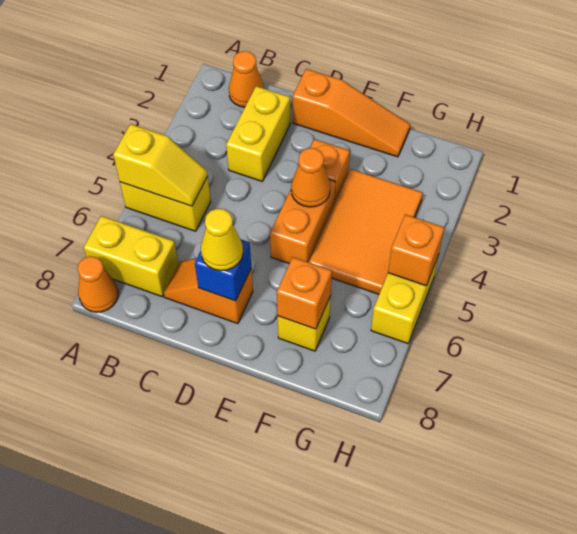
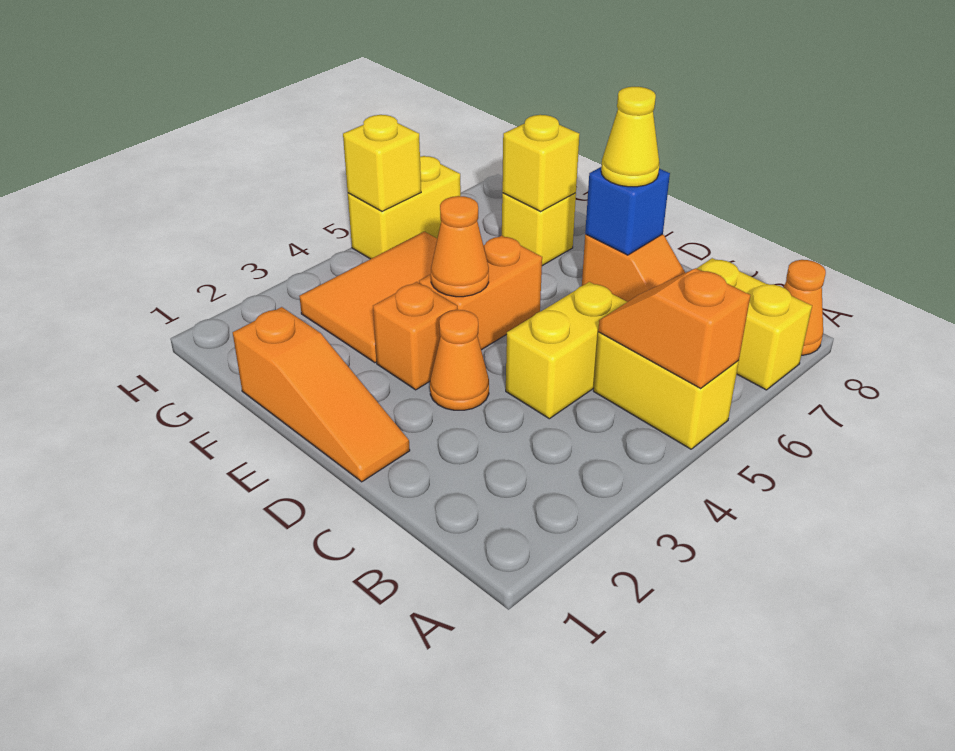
yellow 1x2 slope [113,124,208,206] -> orange 1x2 slope [598,268,750,388]
orange 1x1 cone [229,51,264,107] -> orange 1x1 cone moved to [430,310,489,410]
yellow 1x2 brick [226,86,290,181] -> yellow 1x2 brick moved to [506,282,627,419]
orange 1x3 slope [293,69,410,157] -> orange 1x3 slope turned to [233,307,410,482]
orange 1x1 brick [277,257,332,329] -> yellow 1x1 brick [502,115,580,211]
orange 1x1 brick [388,214,444,286] -> yellow 1x1 brick [343,115,421,211]

